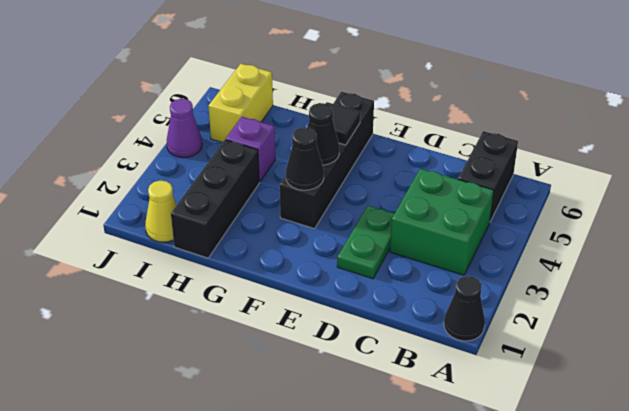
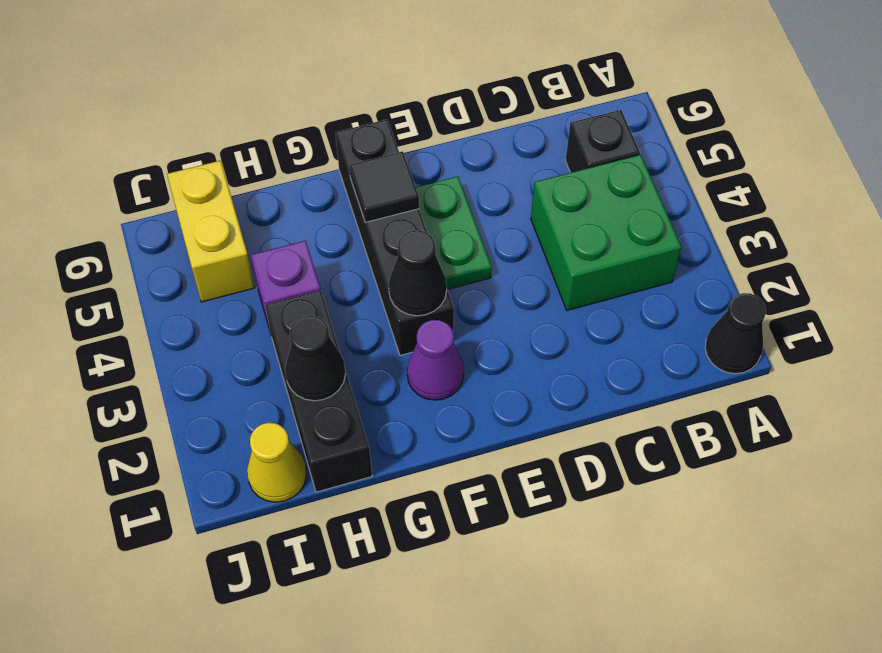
black 1x2 brick [458,131,518,221] -> black 1x1 brick [566,110,640,173]
green 1x2 plate [337,206,394,279] -> green 1x2 plate moved to [416,176,492,289]
black 1x1 cone [307,103,339,165] -> black 1x1 cone moved to [285,316,345,401]
purple 1x1 cone [167,99,202,158] -> purple 1x1 cone moved to [407,320,464,400]

